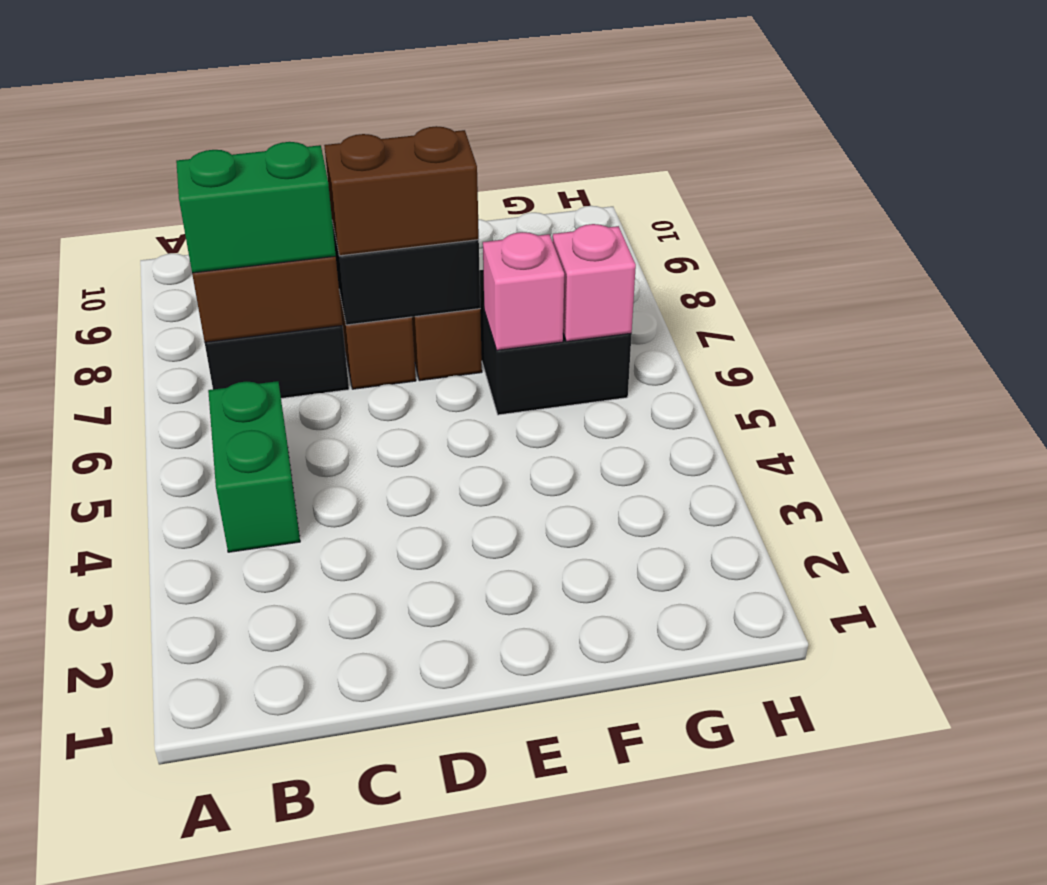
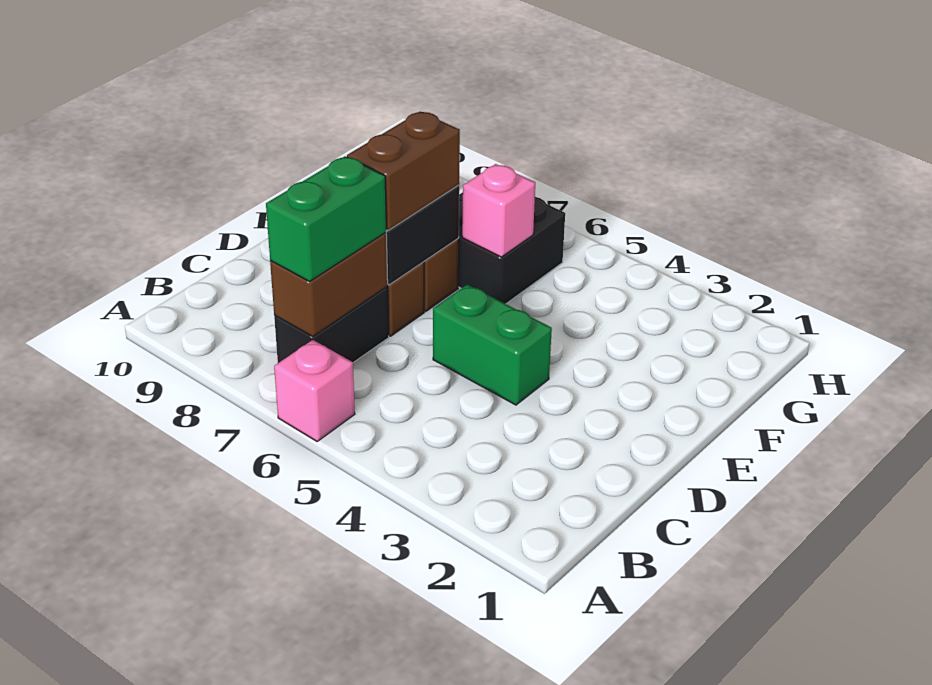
green 1x2 brick [208,381,300,552] -> green 1x2 brick moved to [433,284,552,405]
pink 1x1 brick [553,224,636,342] -> pink 1x1 brick moved to [274,340,355,441]

